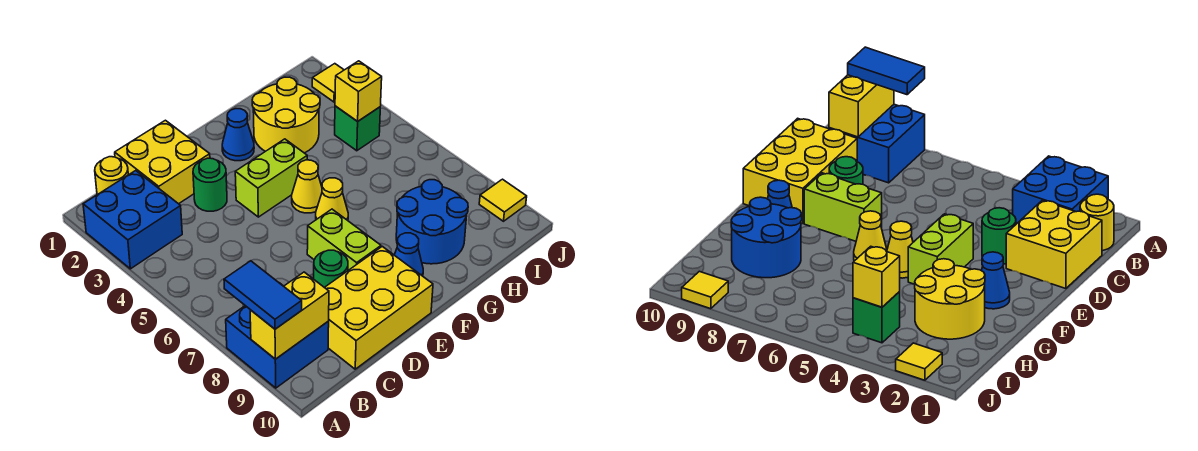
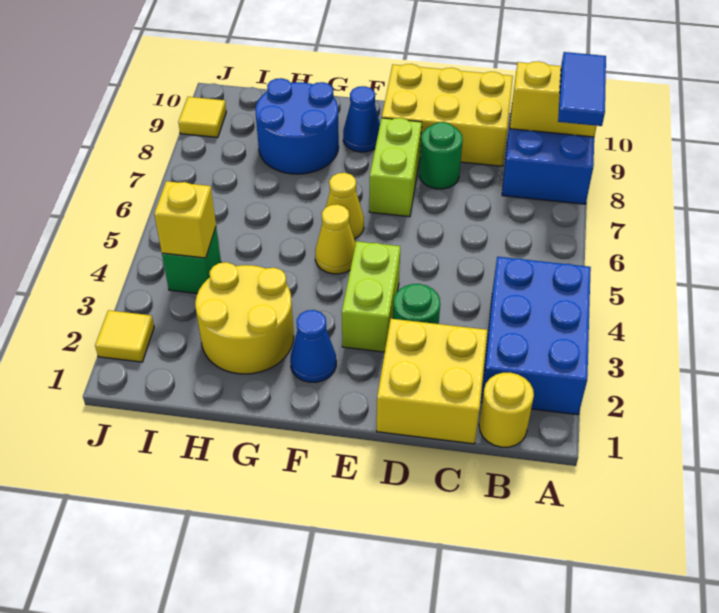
blue 2x2 brick [83,171,182,269] -> blue 2x3 brick [481,257,591,415]
lime 1x2 brick [235,139,307,217] -> lime 1x2 brick turned to [342,241,400,352]

